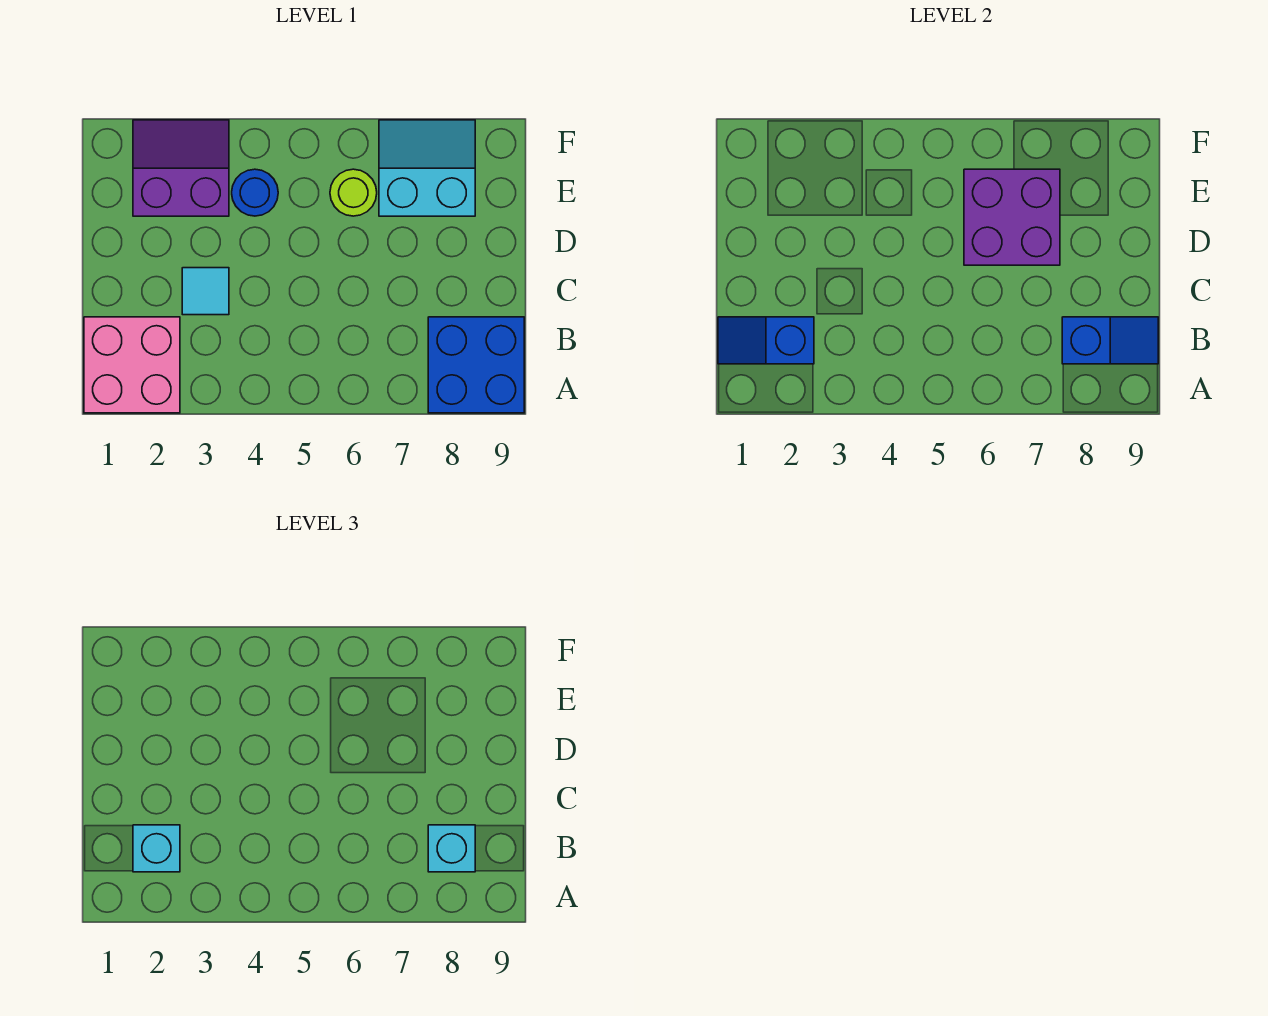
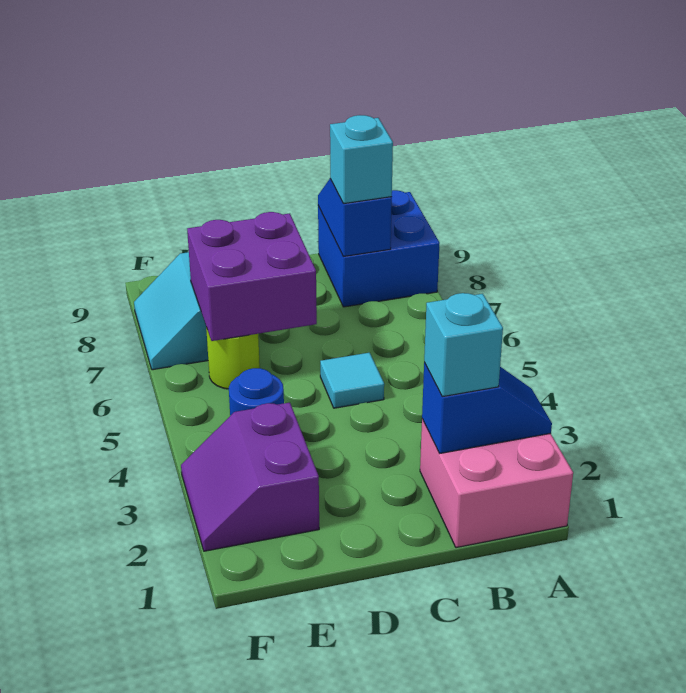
blue 1x2 slope [718,317,814,364] -> blue 1x2 slope turned to [422,362,552,453]
cyan 1x1 tile [182,268,229,315] -> cyan 1x1 tile moved to [320,353,384,408]

